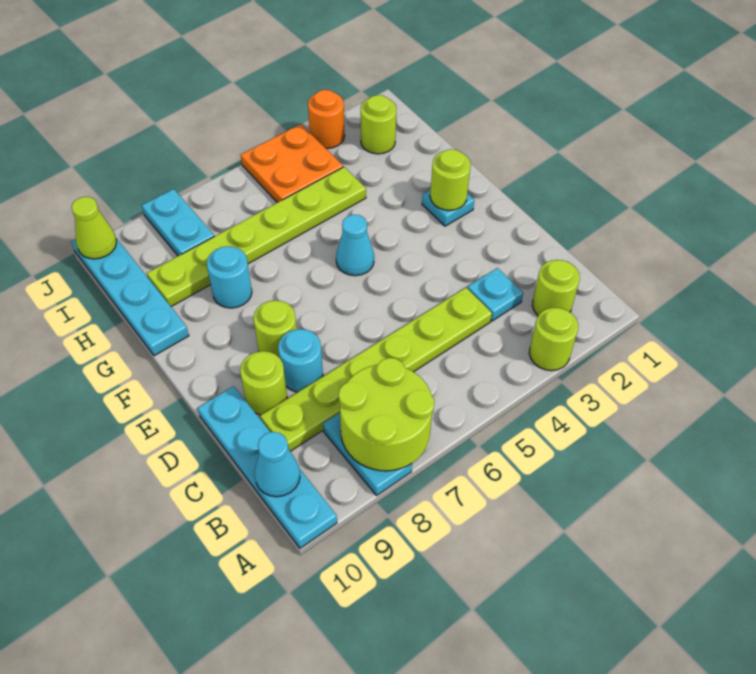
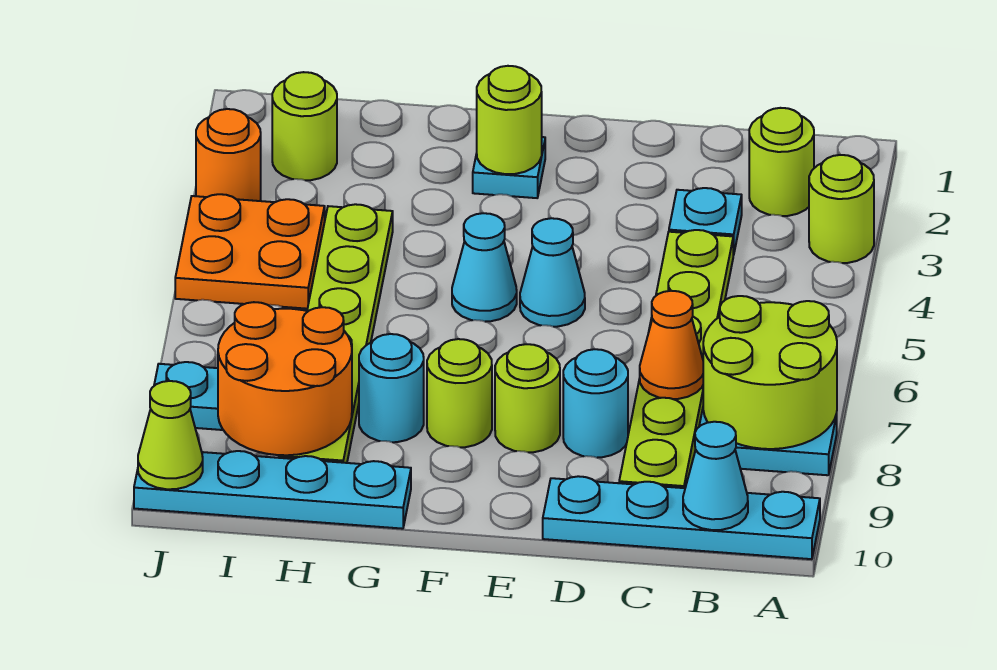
none -> orange 1x1 cone [640,291,703,399]
lime 1x1 round brick [240,351,287,415] -> lime 1x1 round brick moved to [427,339,492,447]
none -> cyan 1x1 cone [520,218,585,327]
none -> orange 2x2 round brick [218,302,352,455]

